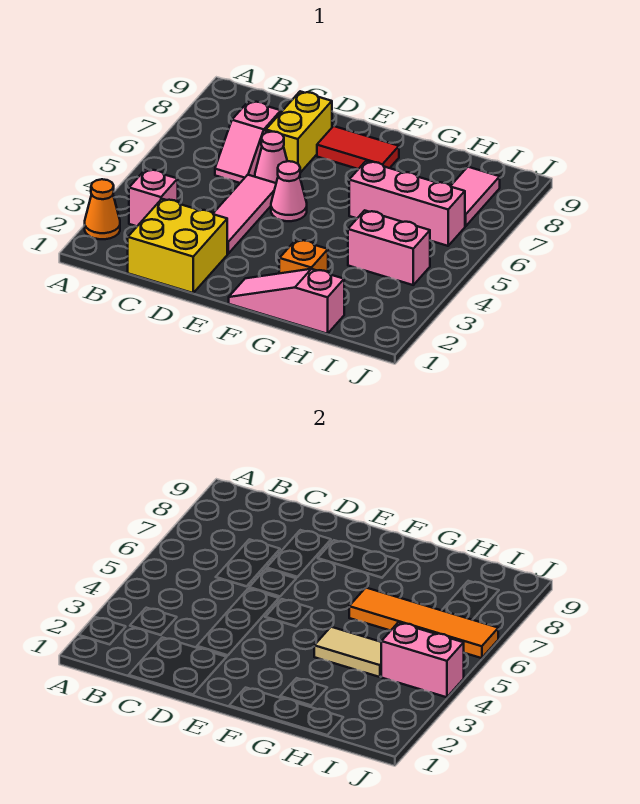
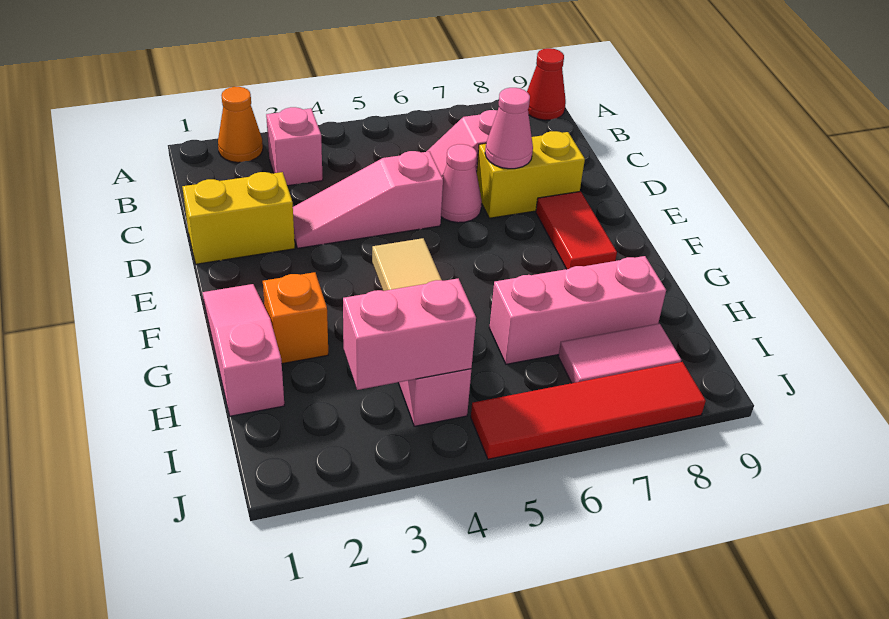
none -> red 1x1 cone [527,48,566,120]
yellow 2x2 brick [128,199,227,293] -> yellow 1x2 brick [182,172,295,264]
pink 1x3 tile [213,175,276,254] -> pink 1x3 slope [293,151,443,248]
pink 1x1 cone [271,161,307,221] -> pink 1x1 cone moved to [485,88,533,169]
pink 1x3 brick [349,161,465,246] -> pink 1x3 brick turned to [489,256,666,364]
orange 1x4 tile [349,588,498,658] -> none
pink 1x2 brick [381,623,464,697] -> pink 1x2 brick turned to [343,278,476,390]
none -> red 1x4 tile [471,362,706,459]

